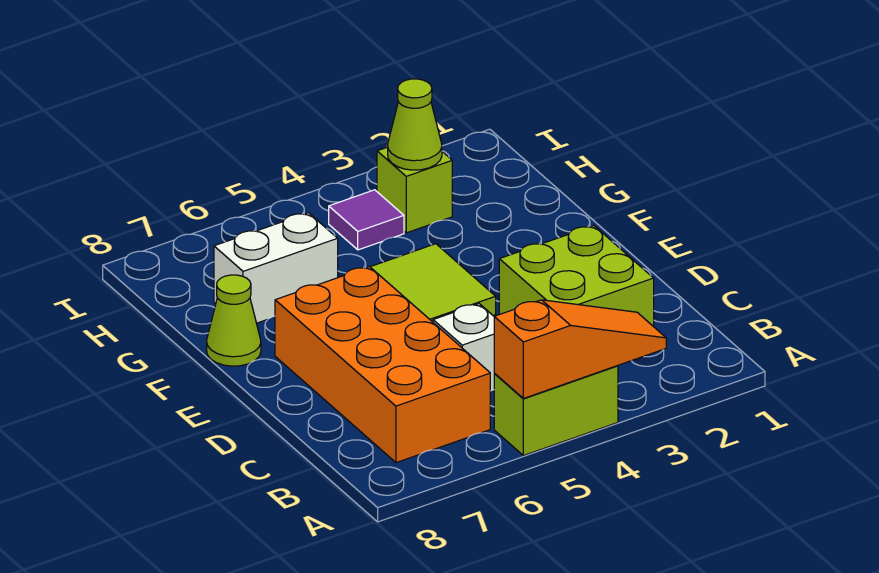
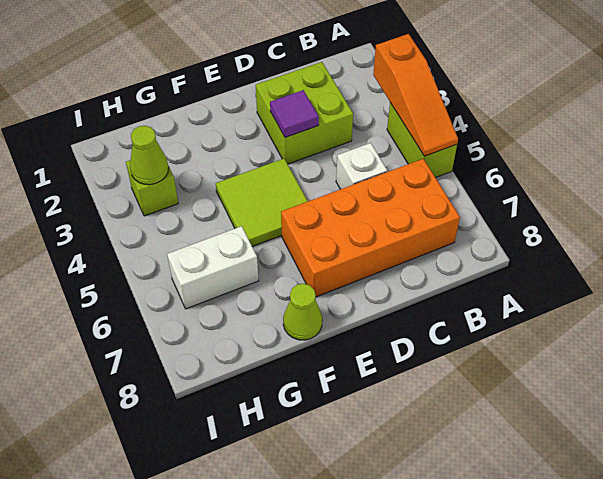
orange 1x3 slope [494,300,666,398] -> orange 1x3 slope turned to [373,34,458,156]
white 1x2 brick [214,213,338,323] -> white 1x2 brick turned to [167,226,259,309]
purple 1x1 tile [329,190,404,250] -> purple 1x1 tile moved to [270,90,319,137]

